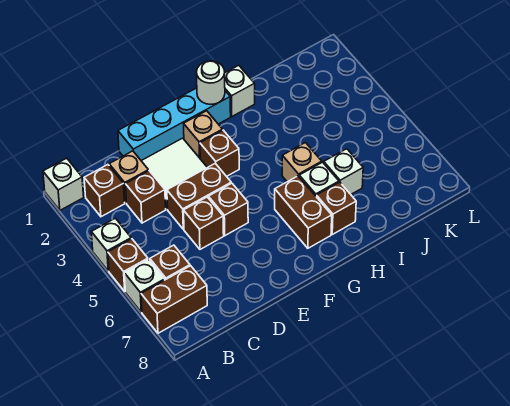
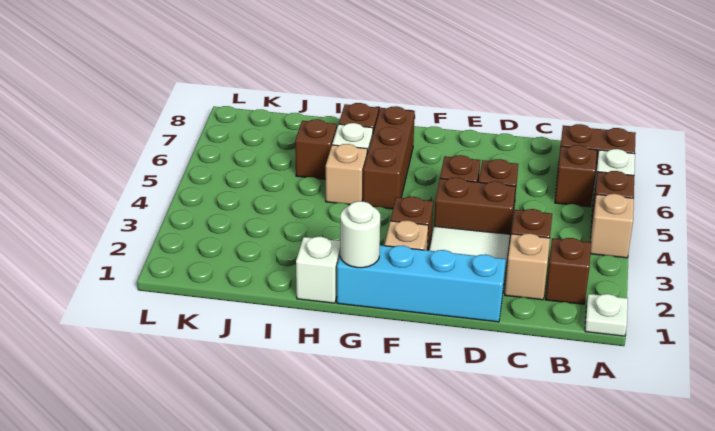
white 1x1 brick [43,158,84,210] -> white 1x1 plate [585,294,628,336]
white 1x1 brick [91,218,131,271] -> tan 1x1 brick [590,194,634,258]
brown 1x2 brick [275,176,332,248] -> brown 1x3 brick [363,106,415,209]
white 1x1 brick [324,149,363,194] -> brown 1x1 brick [295,119,337,179]

